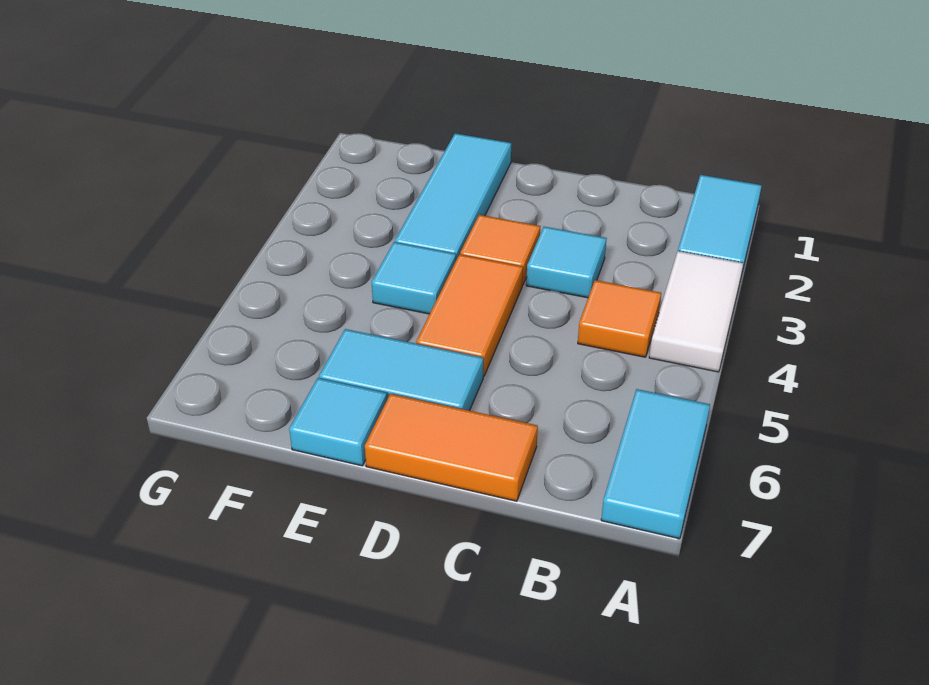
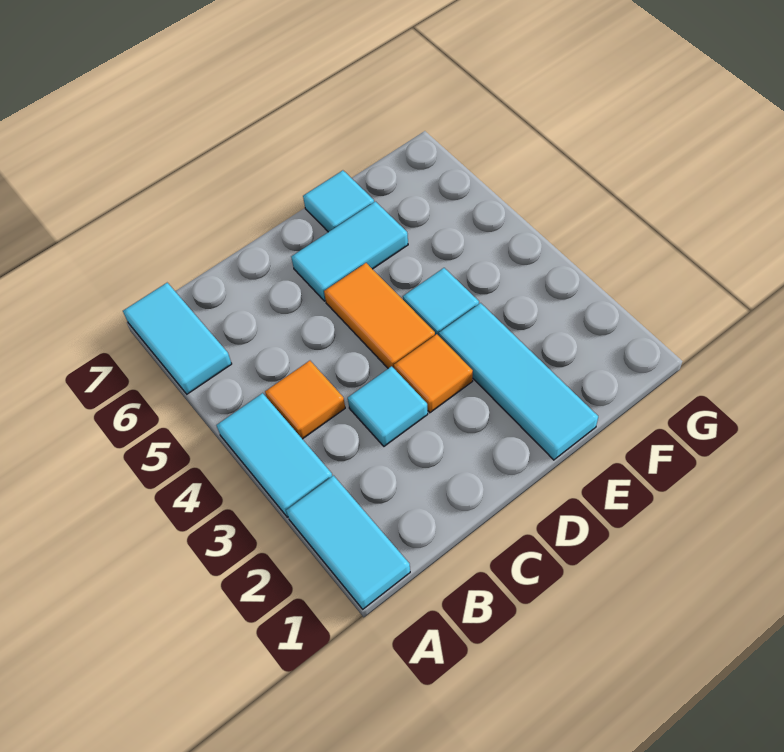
white 1x2 tile [649,251,743,372] -> cyan 1x2 tile [217,393,332,517]
orange 1x2 tile [365,394,538,501] -> none

